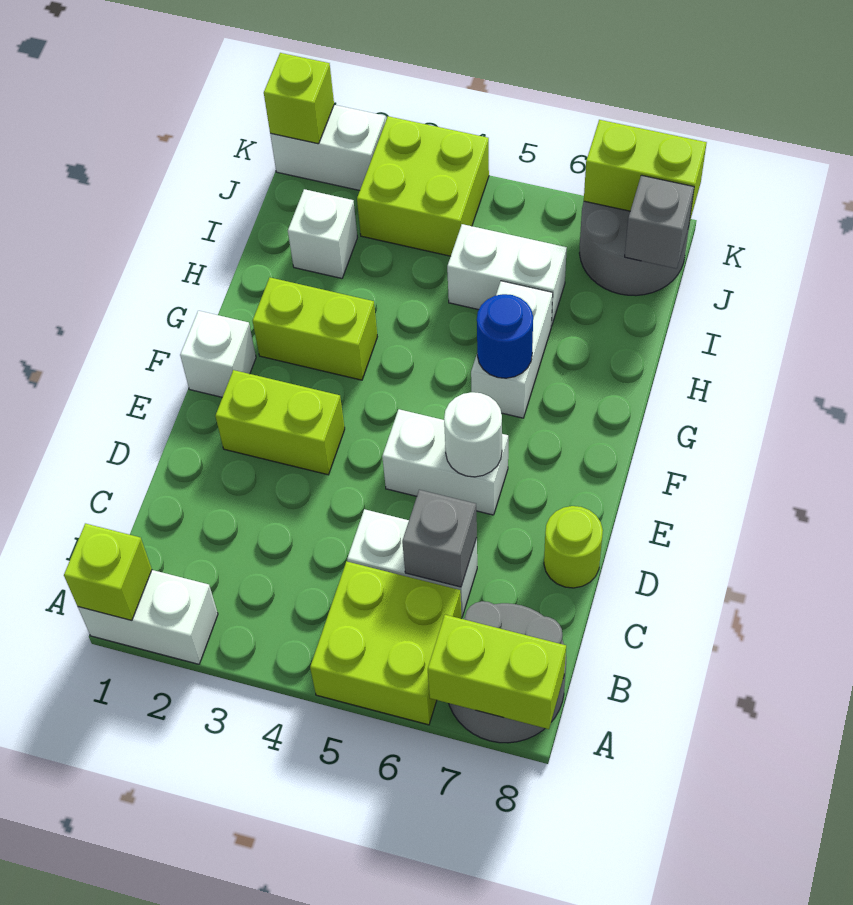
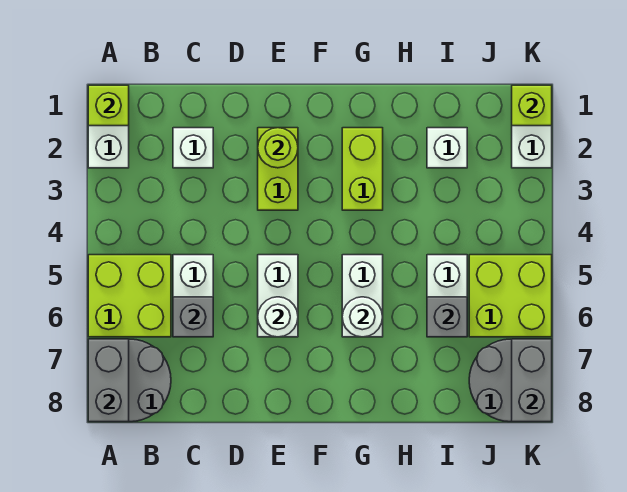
lime 1x2 brick [428,615,566,729] -> grey 1x2 brick [88,339,129,422]
lime 1x1 round brick [544,506,603,588] -> lime 1x1 round brick moved to [258,128,298,168]
white 1x1 brick [180,311,256,397] -> white 1x1 brick moved to [173,128,213,168]
white 1x2 brick [471,281,553,418] -> white 1x2 brick turned to [342,255,383,337]
blue 1x1 round brick [477,294,533,378] -> white 1x1 round brick [342,297,383,337]
lime 2x2 brick [357,116,489,256] -> lime 2x2 brick moved to [469,255,552,337]
grey 1x1 brick [625,175,694,269] -> grey 1x1 brick moved to [427,297,467,337]
lime 1x2 brick [584,120,707,222] -> grey 1x2 brick [512,339,552,422]

